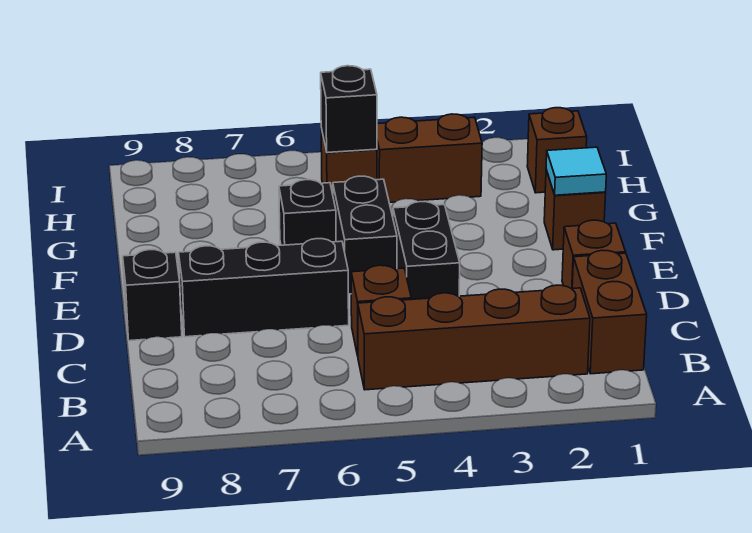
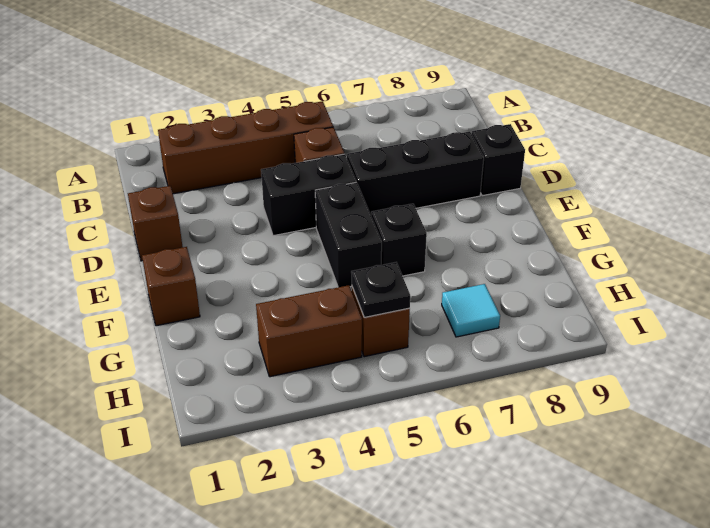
brown 1x2 brick [572,250,647,374] -> none
black 1x2 brick [393,202,460,299] -> black 1x2 brick turned to [261,154,356,236]
cyan 1x1 tile [546,147,606,195] -> cyan 1x1 tile moved to [442,284,500,337]
brown 1x1 brick [527,108,587,193] -> none
black 1x1 brick [321,66,377,153] -> black 1x1 plate [351,262,410,317]

